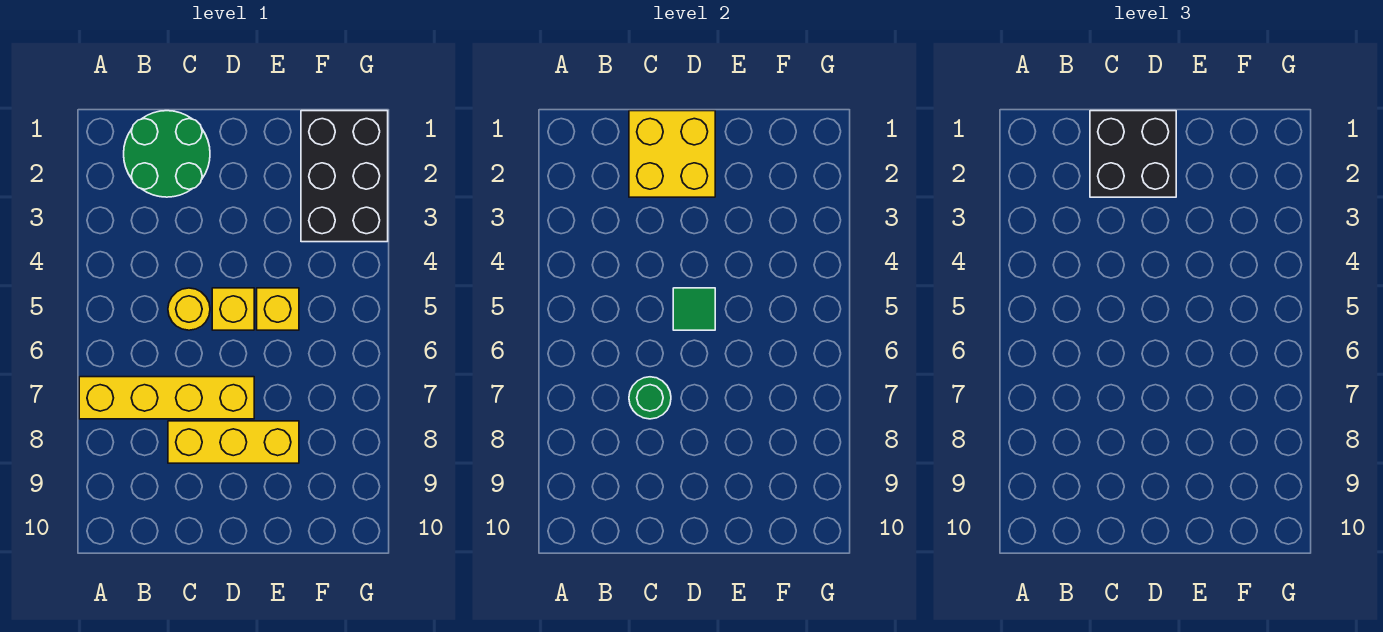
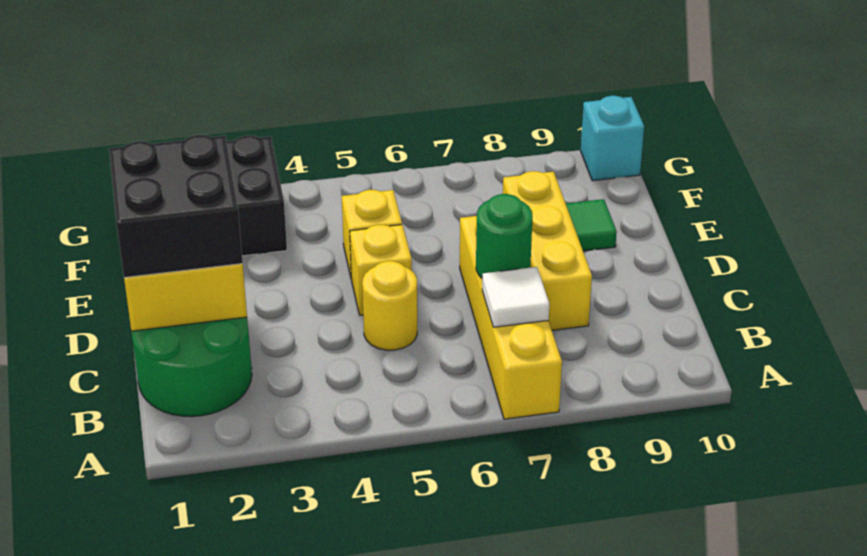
none -> white 1x1 tile [482,267,549,327]
green 1x1 tile [673,288,715,330] -> green 1x1 tile moved to [566,199,617,251]
none -> cyan 1x1 brick [581,96,644,181]

